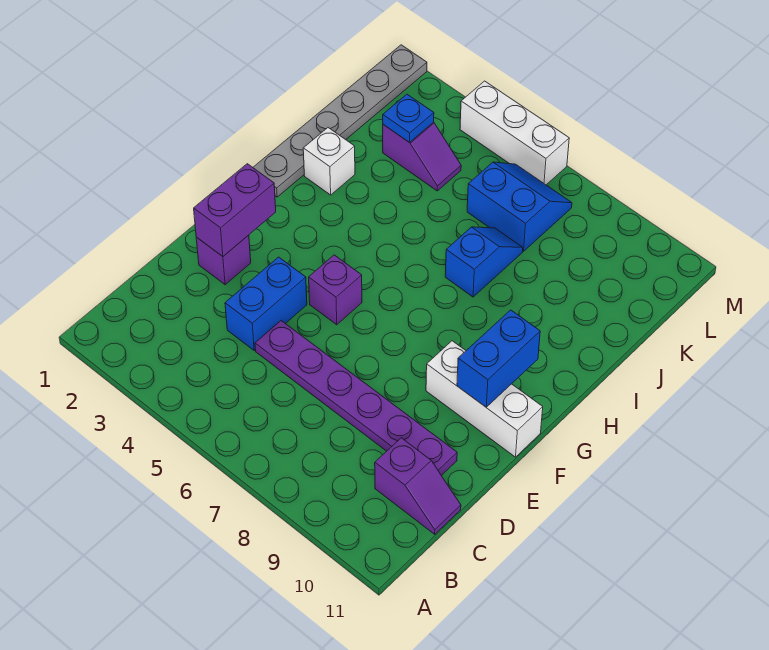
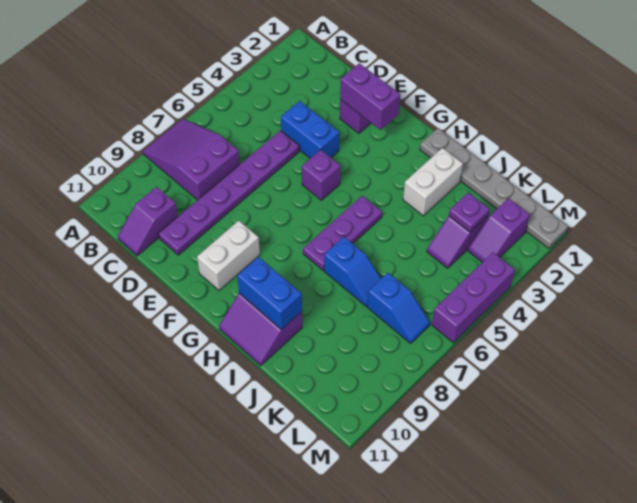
none -> purple 2x3 slope [143,119,240,200]
white 1x3 brick [426,341,543,457] -> white 1x2 brick [197,221,260,291]
blue 1x2 brick [457,310,540,407] -> blue 1x2 brick moved to [237,257,302,329]
none -> purple 1x3 plate [303,196,382,270]
none -> purple 2x2 slope [219,293,302,366]
white 1x1 brick [303,128,355,195] -> white 1x2 brick [403,148,463,216]
blue 1x1 plate [383,94,434,143] -> purple 1x1 plate [449,193,490,232]
blue 2x2 slope [467,162,572,251] -> blue 1x2 slope [367,273,430,343]
none -> purple 1x2 slope [468,198,530,262]
white 1x3 brick [460,81,569,185] -> purple 1x3 brick [432,252,515,343]

